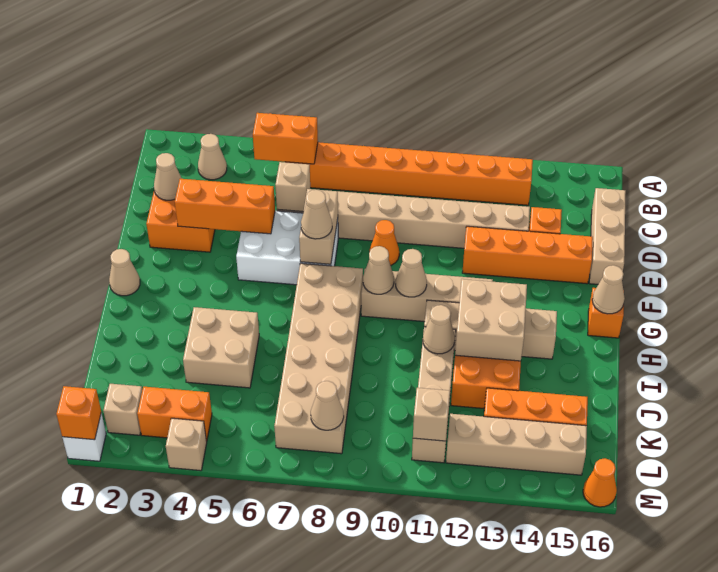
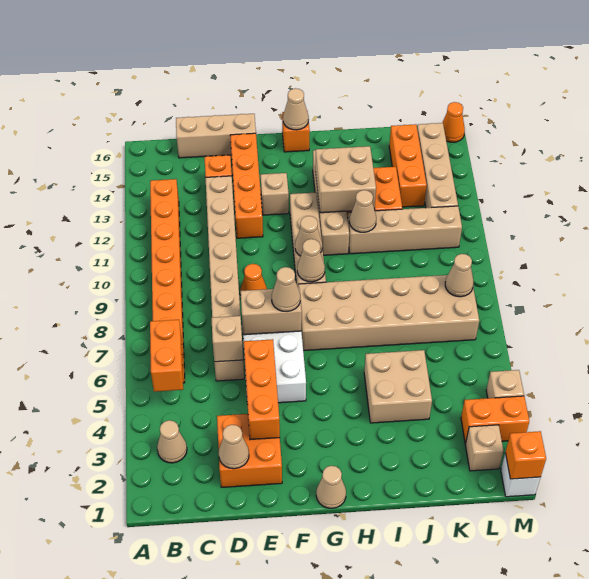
orange 1x2 brick [137,387,212,441] -> orange 1x2 brick turned to [461,396,529,443]
tan 1x1 brick [413,388,450,441] -> tan 1x1 brick moved to [261,173,289,215]

